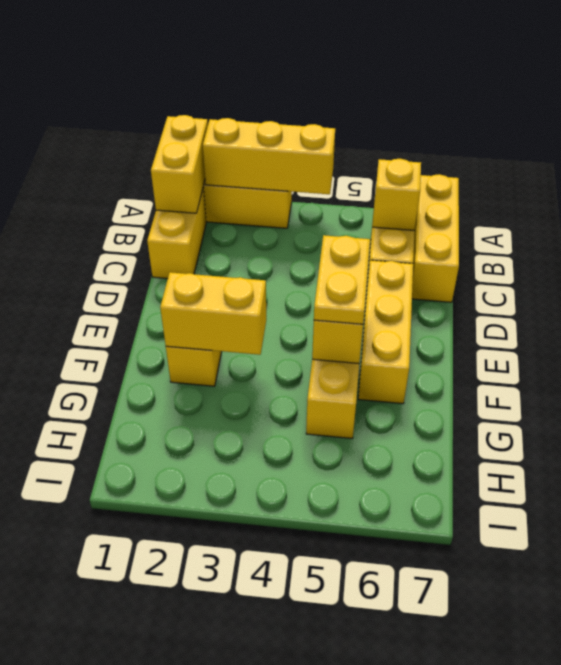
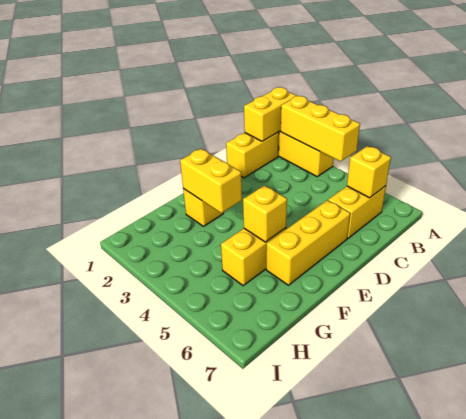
yellow 1x3 brick [412,174,459,302] -> none
yellow 1x2 plate [314,235,370,324] -> none

